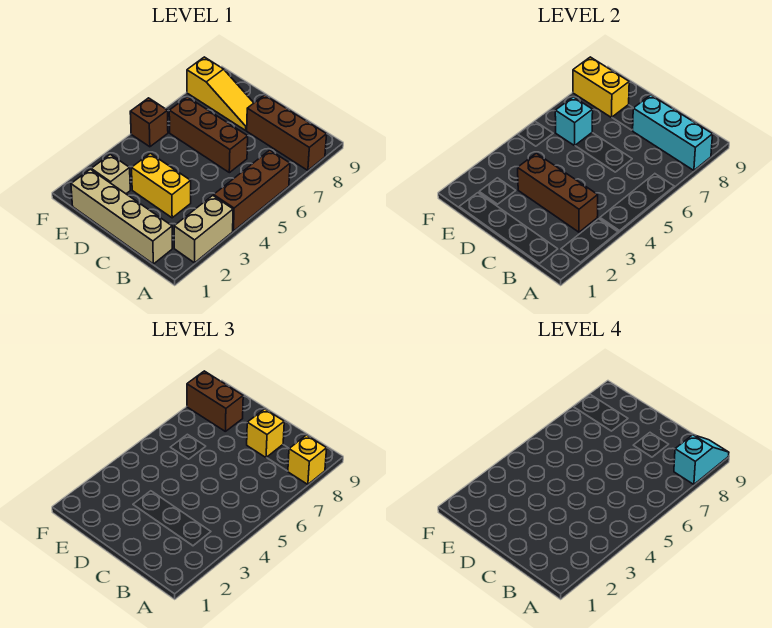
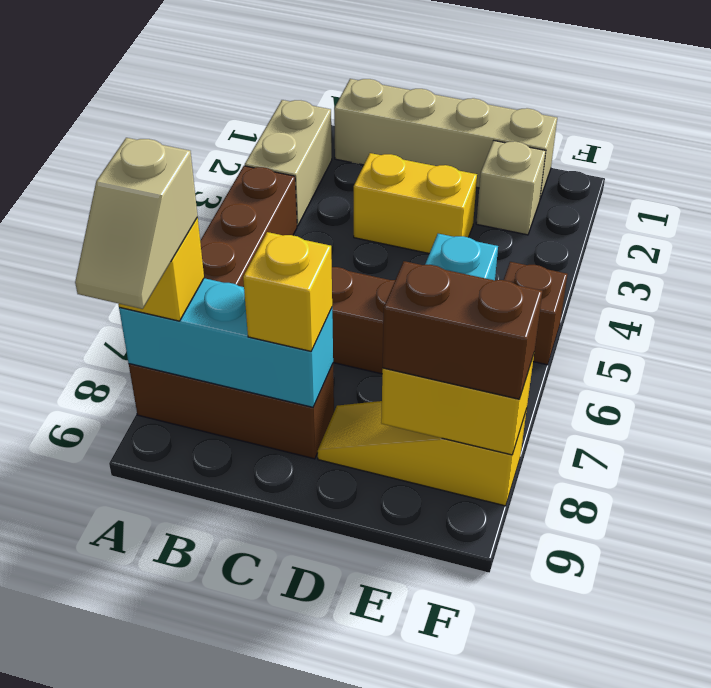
cyan 1x2 slope [674,435,729,484] -> tan 1x2 slope [75,138,198,309]
brown 1x3 brick [518,153,598,232] -> none

